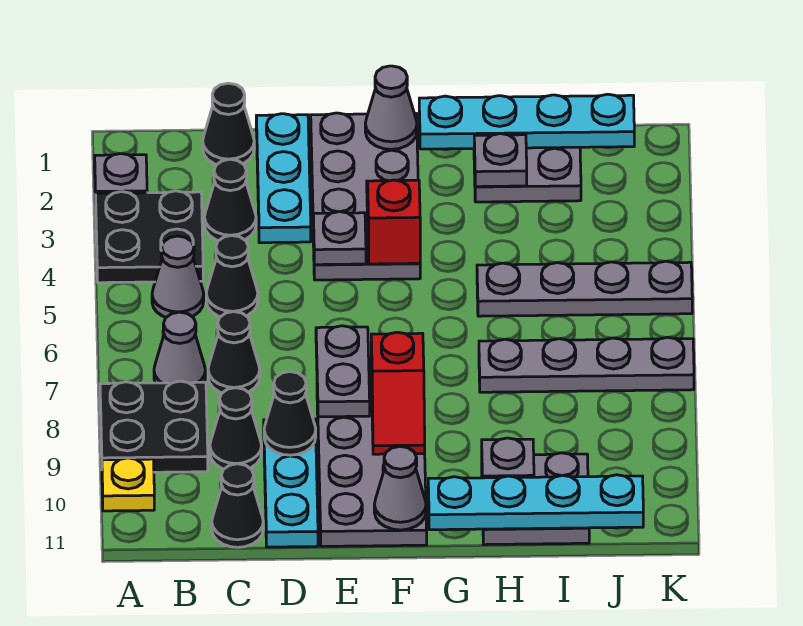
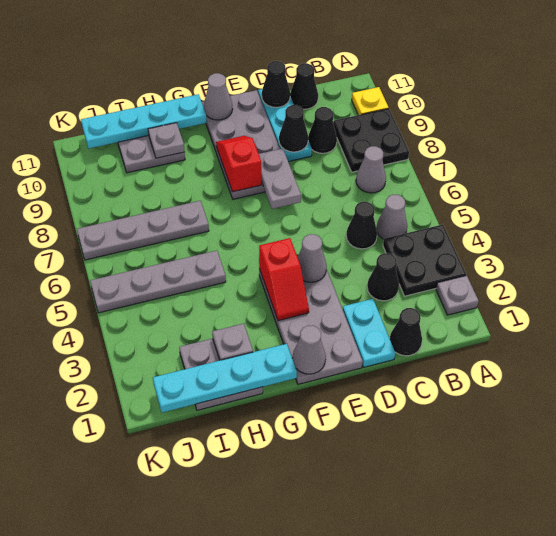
black 1x1 cone [208,312,260,393] -> black 1x1 cone moved to [262,61,290,107]
cyan 1x3 plate [256,114,311,243] -> cyan 1x2 plate [343,299,395,367]
grey 1x1 plate [313,212,366,265] -> grey 1x1 cone [298,234,327,282]

